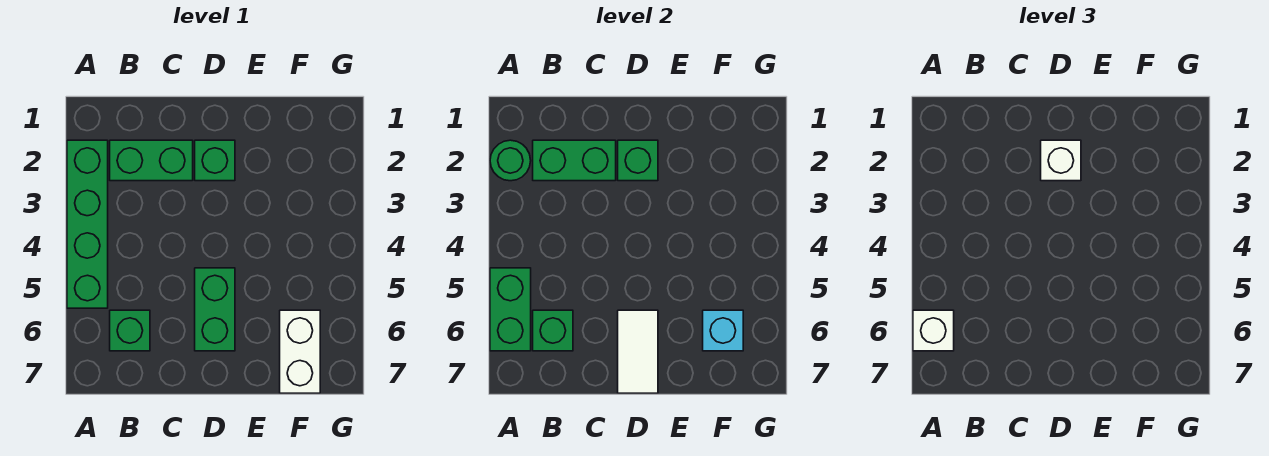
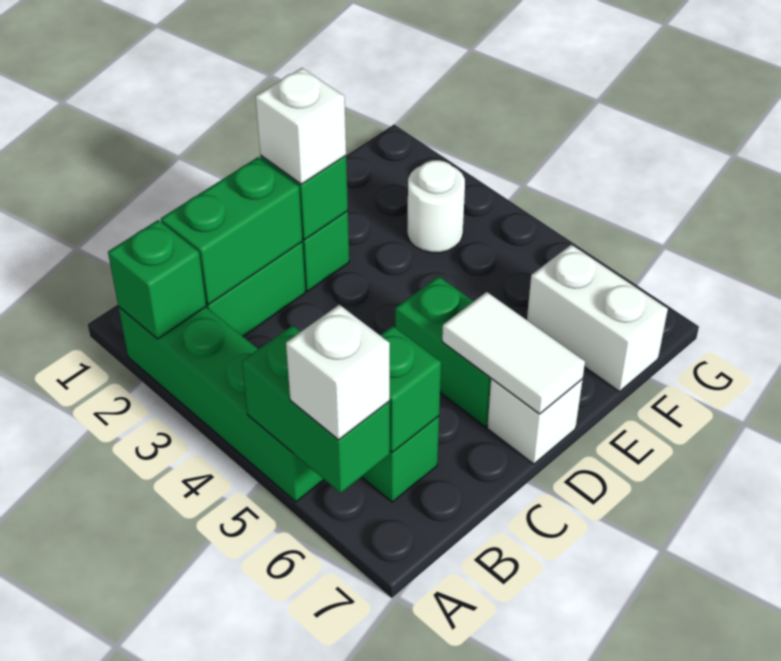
green 1x1 round brick [490,140,531,181] -> green 1x1 brick [108,220,206,339]
none -> white 1x1 brick [487,379,583,464]
none -> white 1x1 round brick [407,160,465,253]
cyan 1x1 brick [703,310,743,351] -> none

